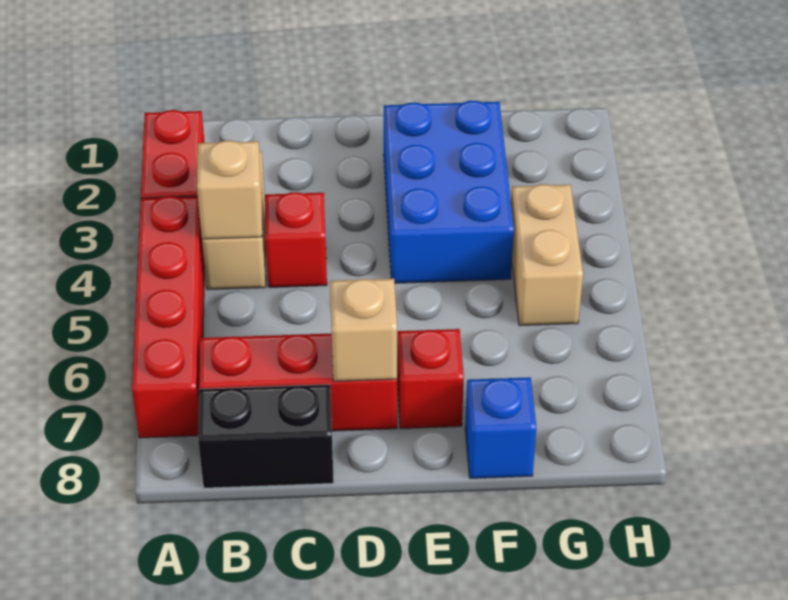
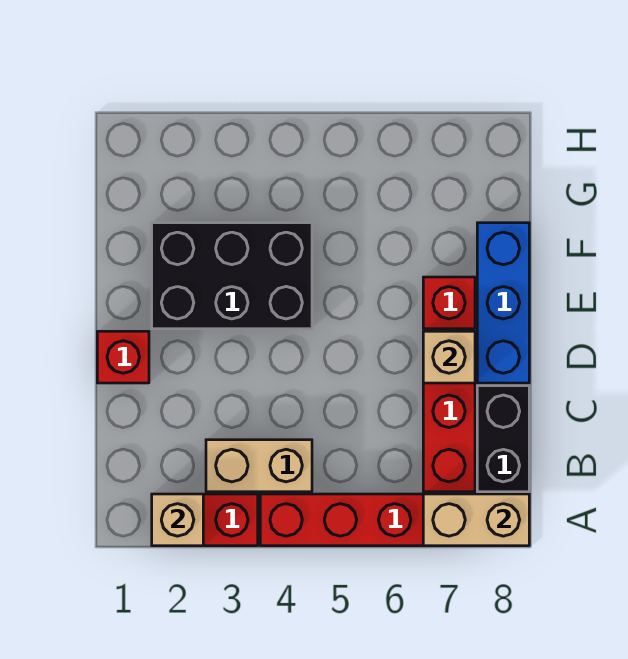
tan 1x1 brick [197,140,262,239] -> tan 1x1 brick moved to [152,494,203,546]
red 1x1 brick [265,192,327,287] -> red 1x1 brick moved to [97,331,149,383]
blue 2x3 brick [384,101,514,283] -> black 2x3 brick [152,223,312,329]
blue 1x1 brick [465,377,536,478] -> blue 1x3 brick [477,223,529,383]
tan 1x2 brick [511,184,583,326] -> tan 1x2 brick moved to [423,494,529,546]

